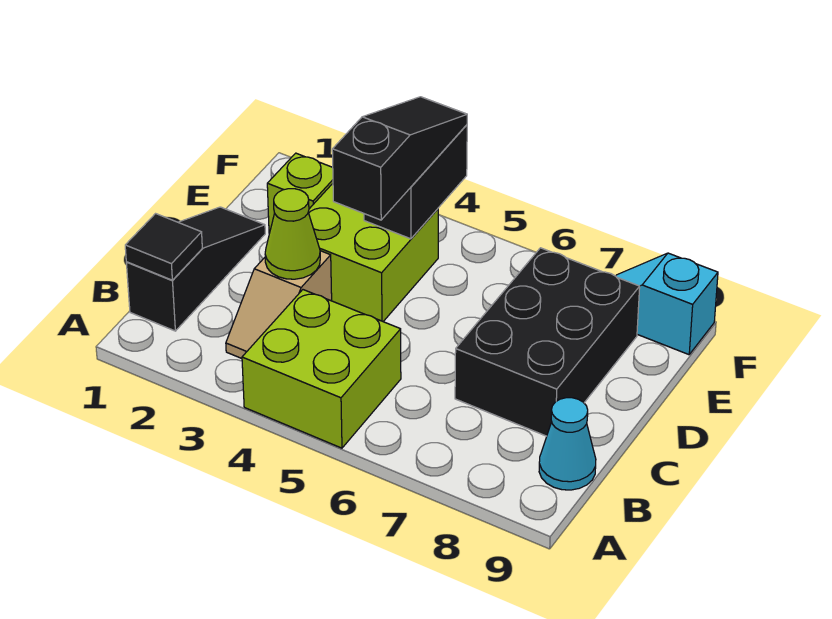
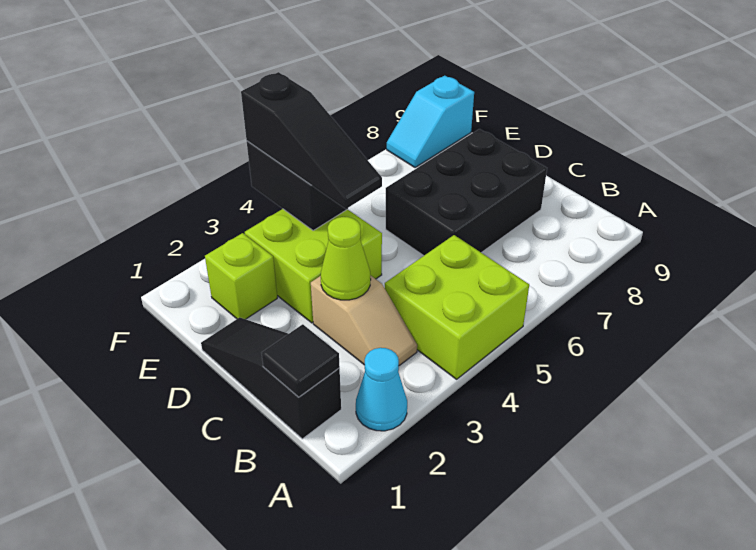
cyan 1x1 cone [539,398,596,490] -> cyan 1x1 cone moved to [356,348,407,431]
black 2x3 brick [455,248,640,436] -> black 2x3 brick turned to [386,129,547,256]
black 1x3 slope [332,97,467,220] -> black 1x3 slope turned to [241,72,382,209]

